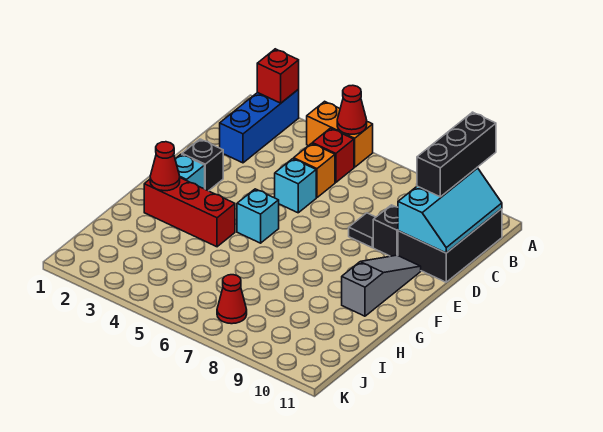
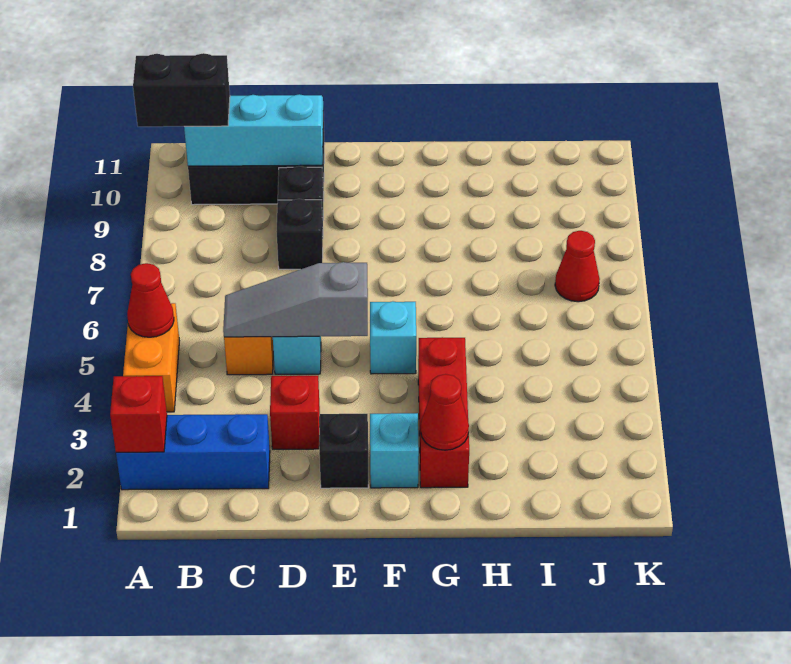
black 1x3 brick [417,112,496,197] -> black 1x2 brick [133,53,230,127]
red 1x1 brick [312,128,354,182] -> red 1x1 brick moved to [270,376,320,449]
black 1x1 tile [349,213,376,247] -> black 1x1 brick [277,199,323,269]
grey 1x3 slope [342,255,421,316] -> grey 1x3 slope moved to [223,262,368,337]

